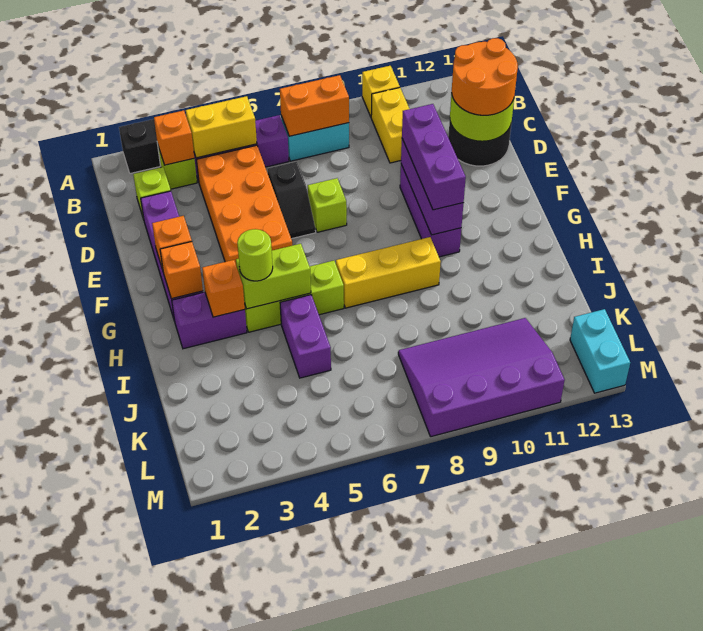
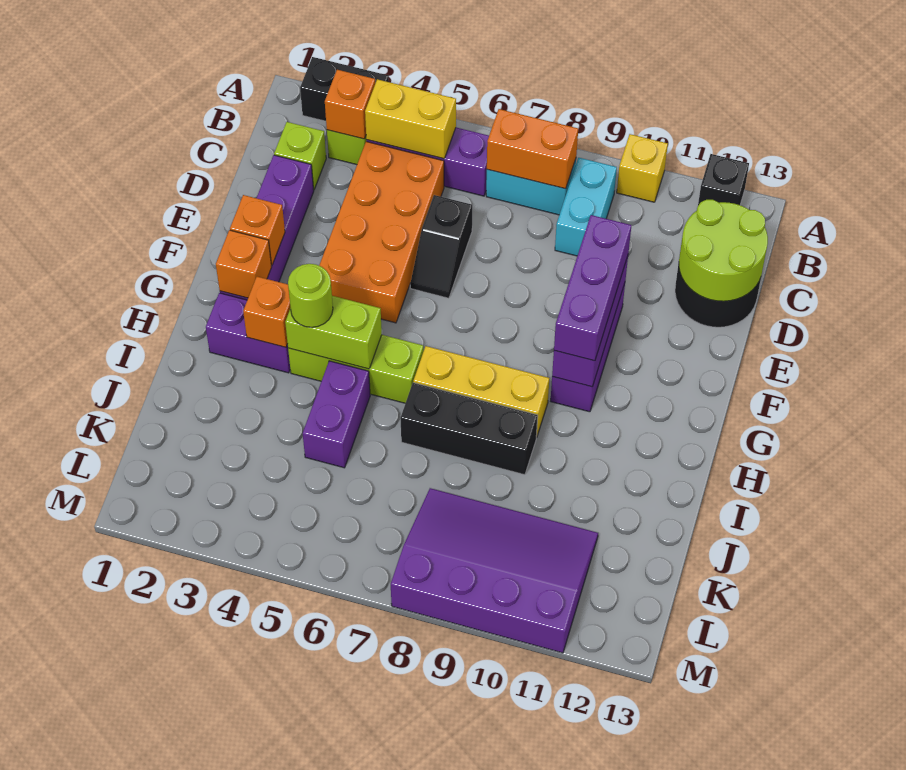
none -> black 1x1 brick [698,154,749,205]
yellow 1x2 brick [371,88,409,163] -> none
orange 2x2 round brick [452,38,518,115] -> none
lime 1x1 brick [308,178,347,232] -> none
none -> black 1x3 brick [400,383,538,475]
cyan 1x2 brick [570,309,630,393] -> cyan 1x2 brick moved to [555,158,617,256]

